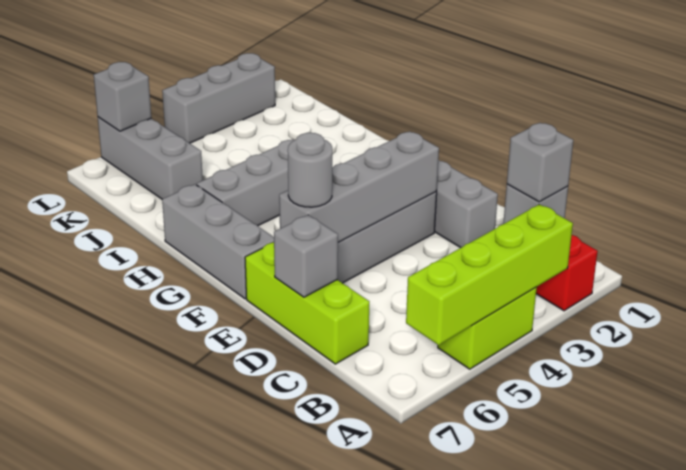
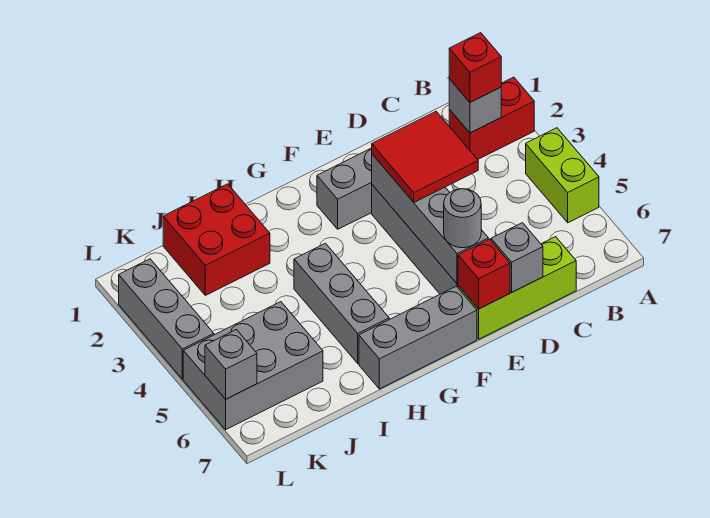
lime 1x4 brick [406,204,573,345] -> none
grey 1x1 brick [507,123,573,202] -> red 1x1 brick [449,33,501,102]
none -> red 2x2 tile [372,112,478,202]
none -> red 1x1 brick [458,239,510,309]
none -> red 2x2 brick [163,184,270,295]
grey 1x3 brick [98,117,203,199] -> grey 2x3 brick [183,302,323,430]

